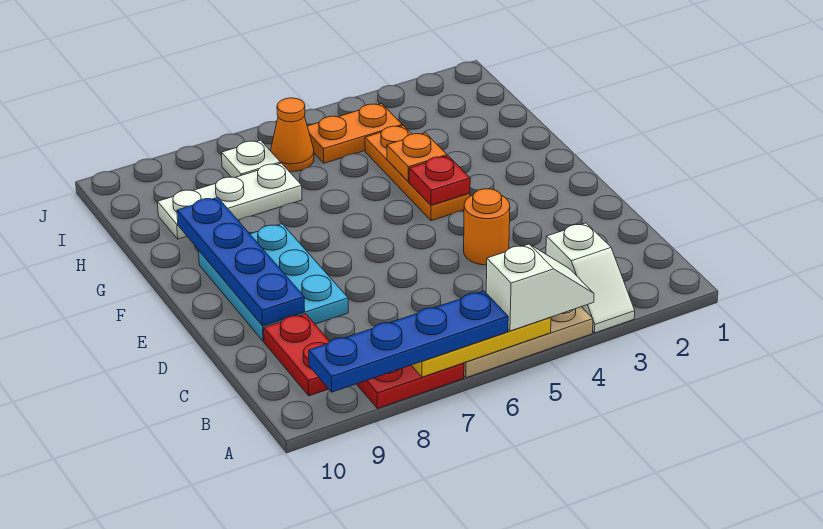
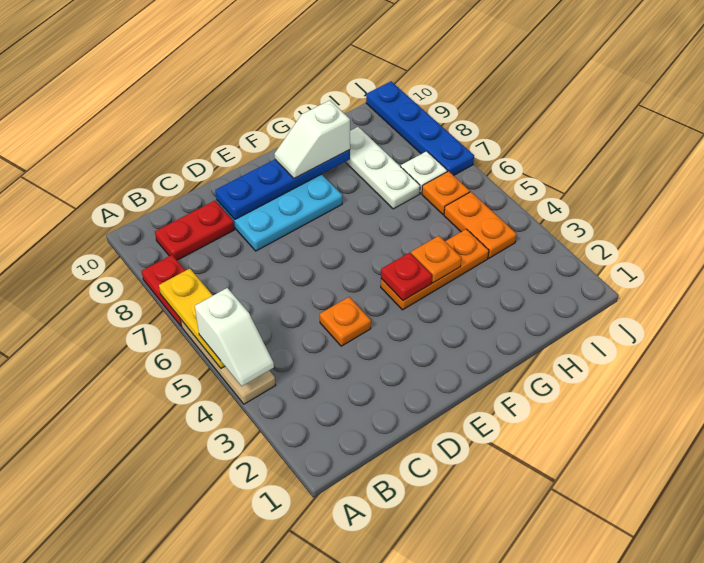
white 1x2 slope [546,223,635,333] -> white 1x2 slope moved to [274,100,350,178]
blue 1x4 plate [309,291,508,392] -> blue 1x4 plate moved to [366,81,474,176]
orange 1x1 round brick [464,189,510,265] -> orange 1x1 plate [320,297,371,346]
orange 1x1 cone [271,98,314,171] -> orange 1x1 plate [422,171,470,214]

